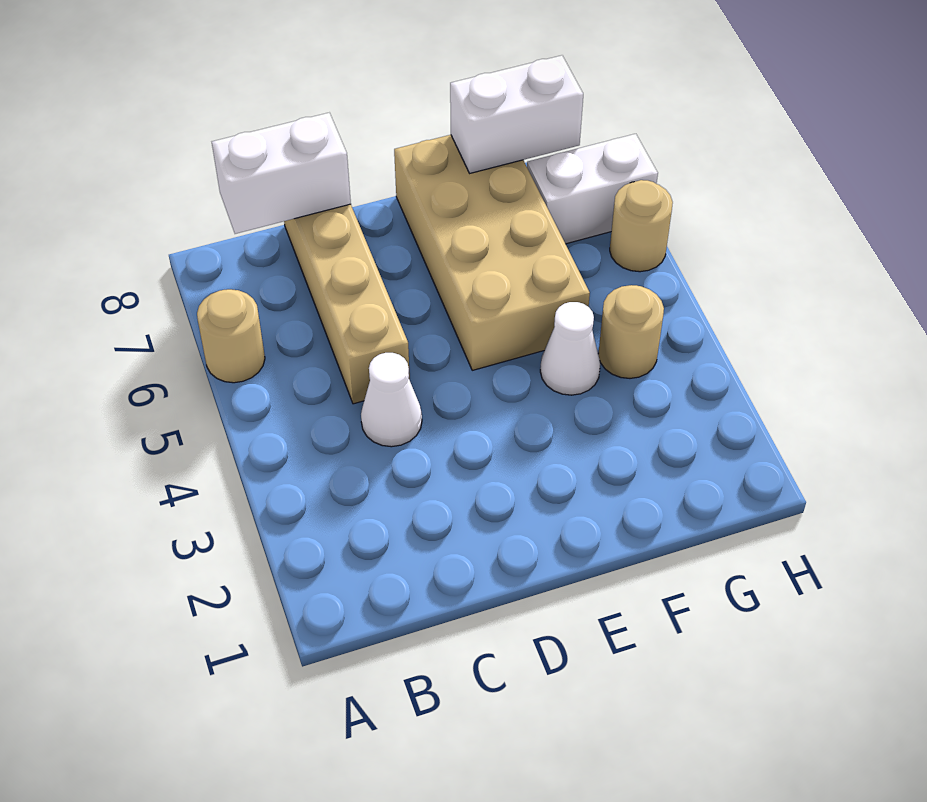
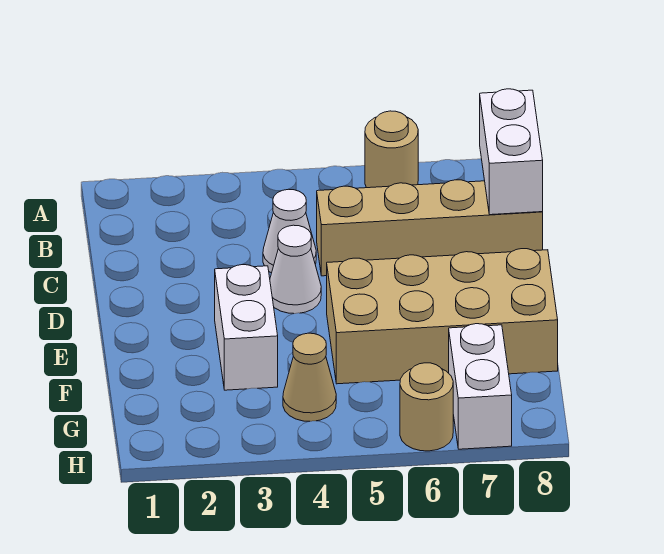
white 1x1 cone [540,302,600,395] -> white 1x1 cone moved to [270,225,321,314]
white 1x2 brick [450,55,583,173] -> white 1x2 brick moved to [215,265,278,390]
tan 1x1 round brick [598,285,664,378] -> tan 1x1 cone [283,333,336,421]

